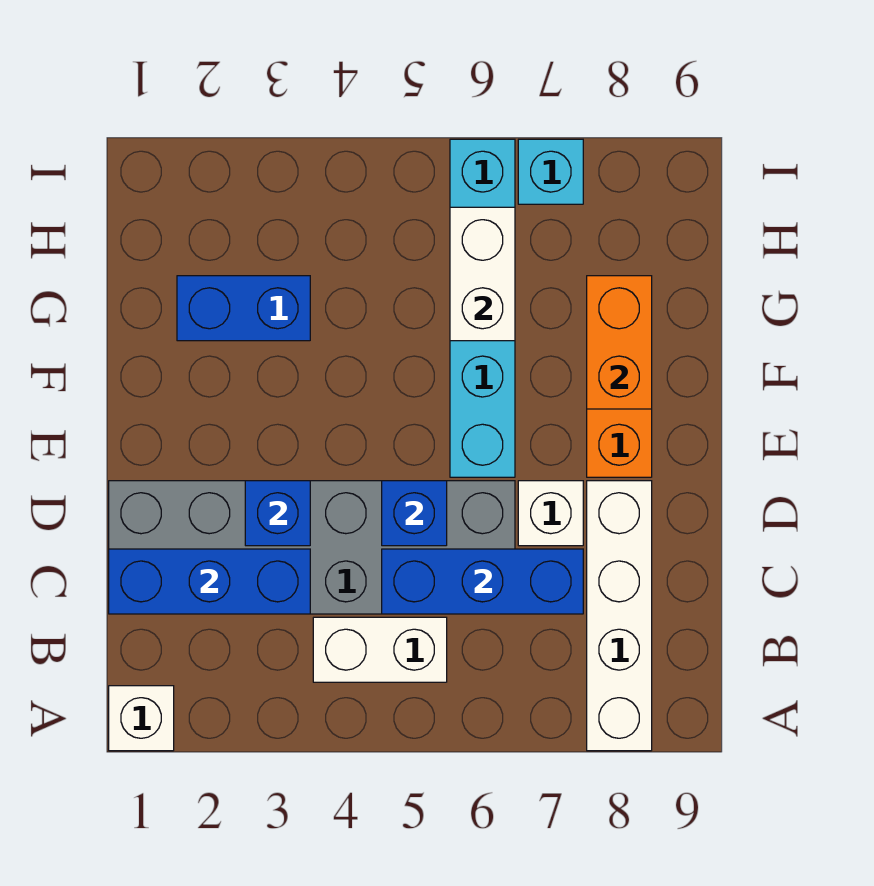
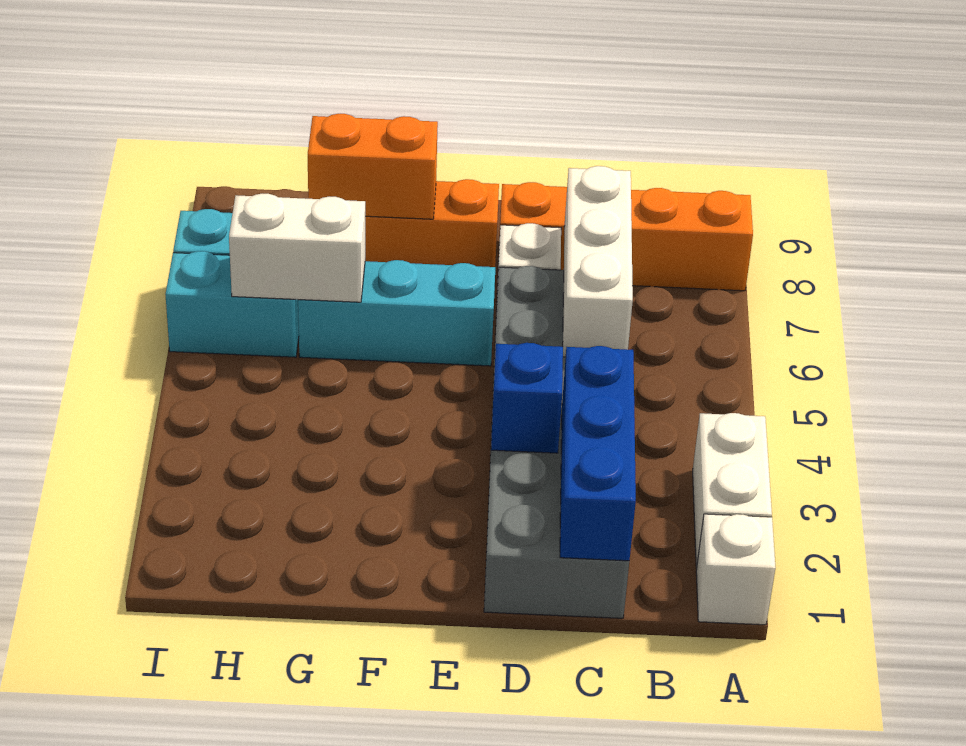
white 1x4 brick [587,481,652,751] -> orange 1x4 brick [498,182,753,291]
white 1x2 brick [313,617,447,682] -> white 1x2 brick moved to [693,413,772,568]
blue 1x3 brick [382,549,583,614] -> white 1x3 brick [563,166,633,357]
blue 1x1 brick [382,481,447,546] -> none
blue 1x2 brick [177,276,310,341] -> none

